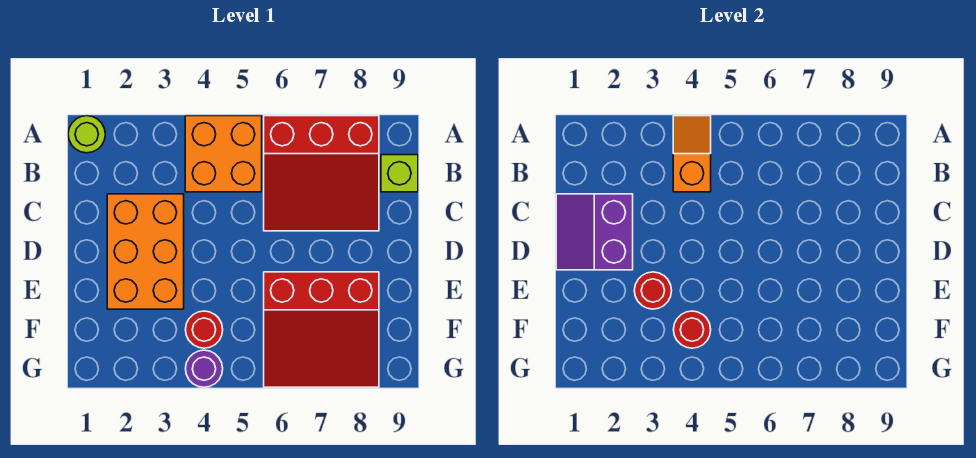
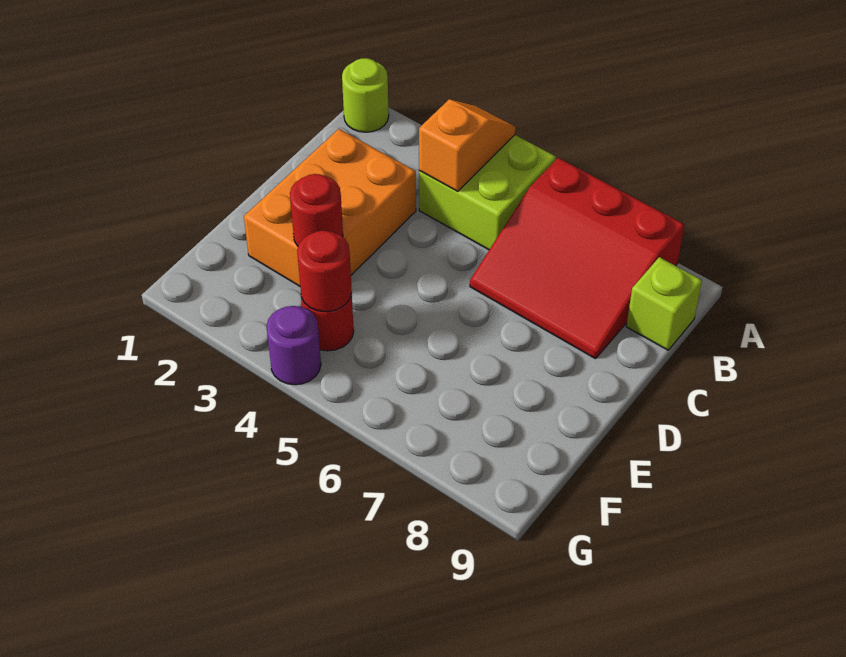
orange 2x2 brick [185,116,262,192] -> lime 2x2 brick [419,135,556,250]
purple 2x2 slope [556,194,633,270] -> none
red 3x3 slope [264,272,379,387] -> none

